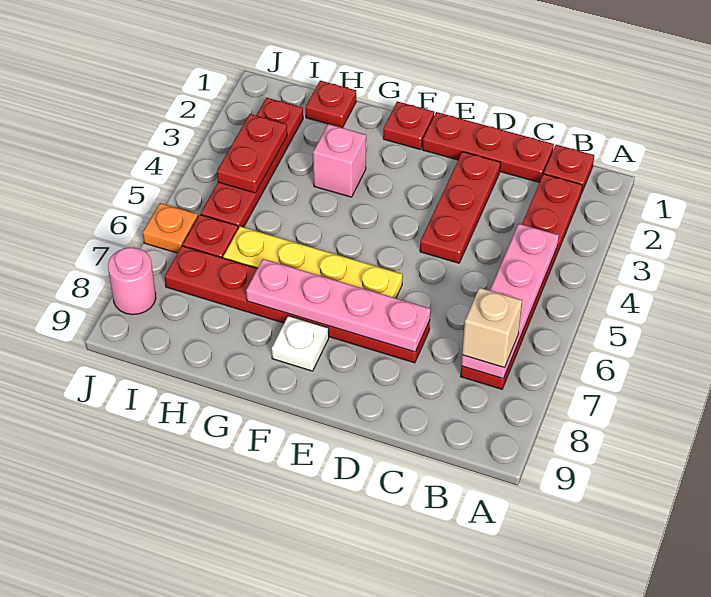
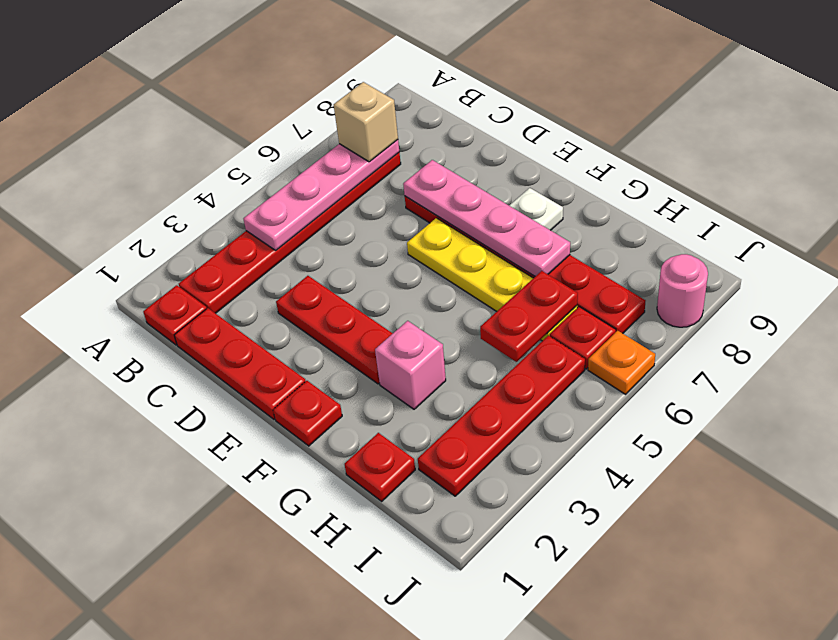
red 1x3 plate [420,152,501,263] -> red 1x3 plate turned to [276,276,393,384]
red 1x2 plate [217,114,287,193] -> red 1x2 plate moved to [480,271,578,362]

